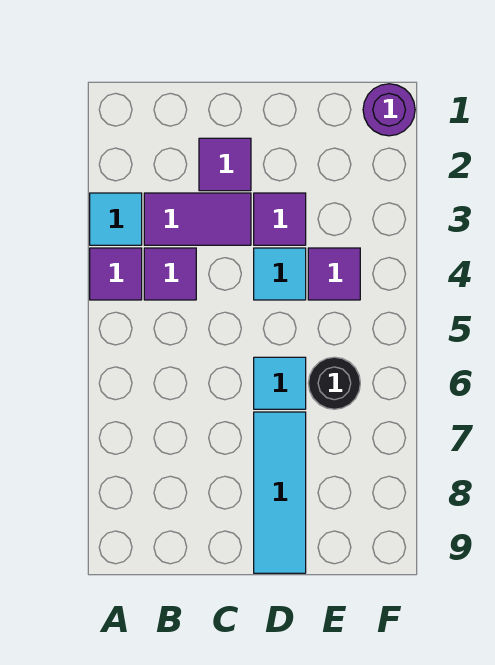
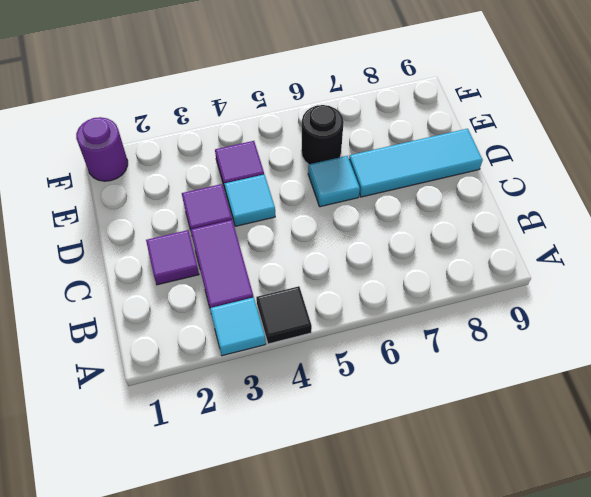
purple 1x1 tile [90,248,142,300] -> black 1x1 tile [256,286,312,344]
purple 1x1 tile [144,248,196,300] -> none

